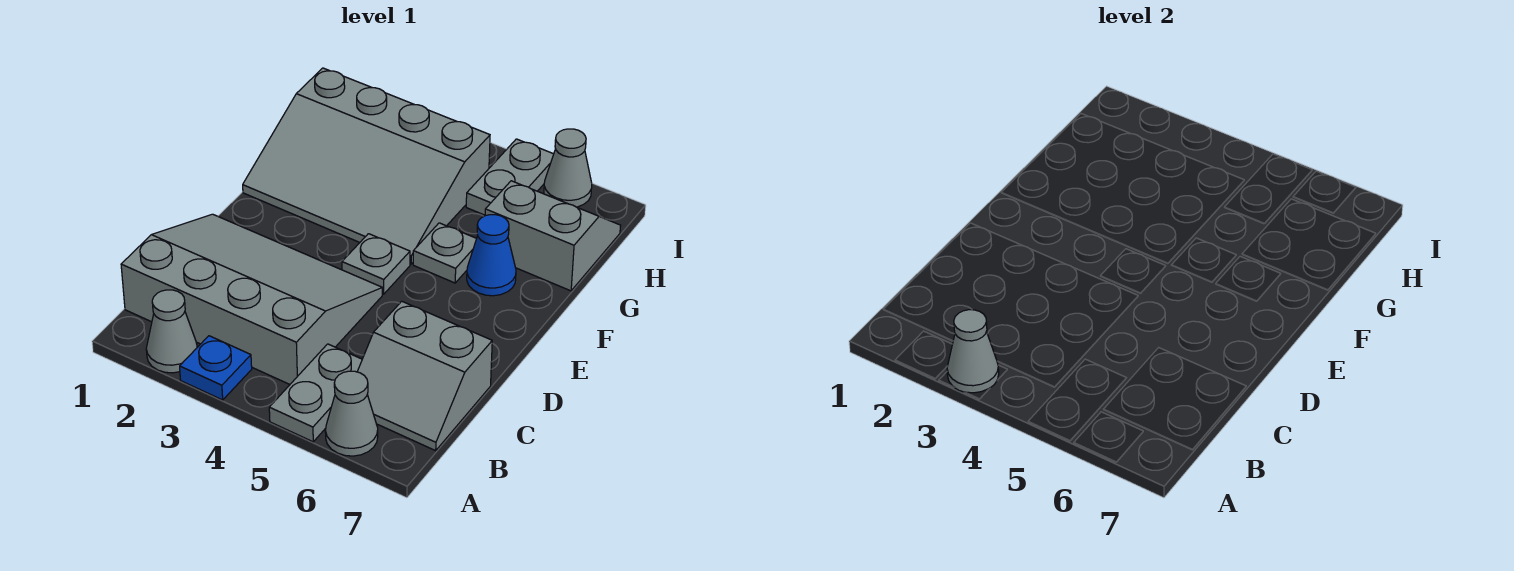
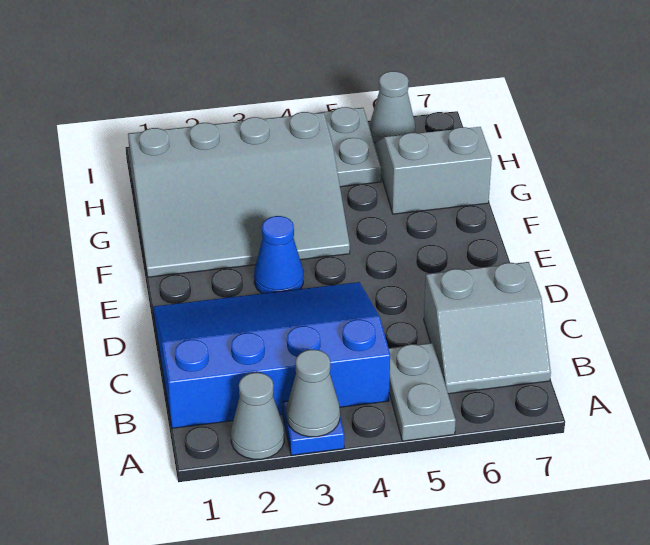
grey 1x1 cone [325,371,378,456] -> none
grey 3x4 slope [121,214,382,384] -> blue 3x4 slope [153,282,390,428]
grey 1x1 plate [342,234,410,294] -> none
grey 1x1 plate [413,223,477,283] -> none
blue 1x1 cone [467,215,516,296] -> blue 1x1 cone moved to [254,216,303,294]

